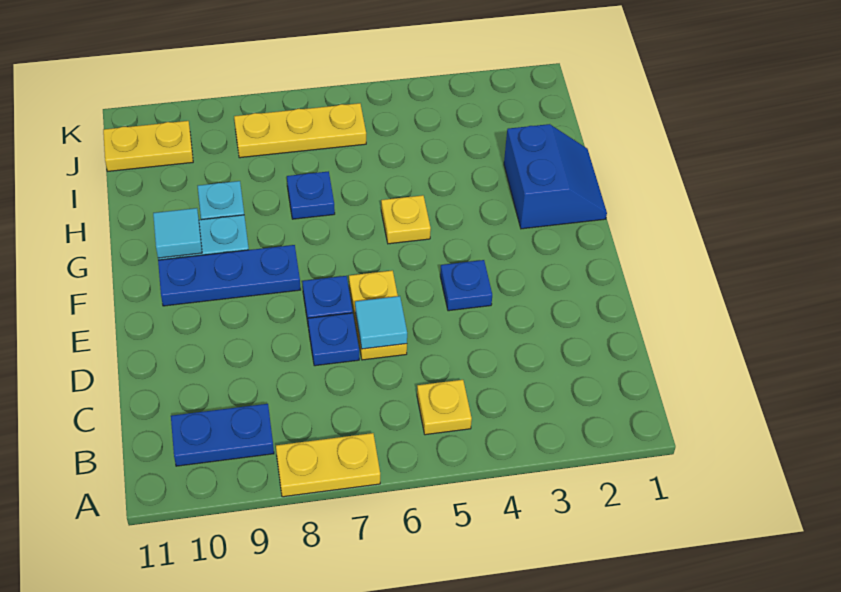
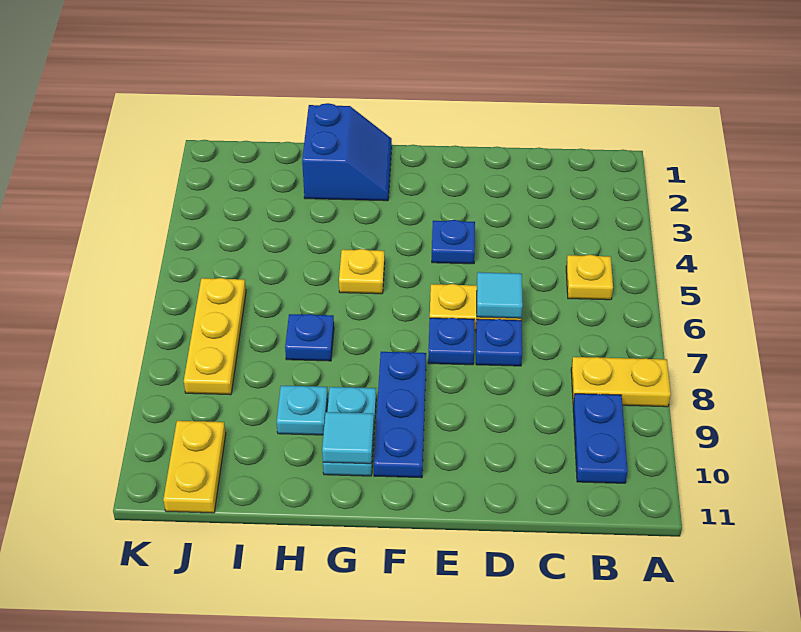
yellow 1x2 plate [276,433,380,497] -> yellow 1x2 plate turned to [571,357,671,407]
blue 2x2 slope [504,124,607,229] -> blue 2x2 slope turned to [302,103,392,201]

